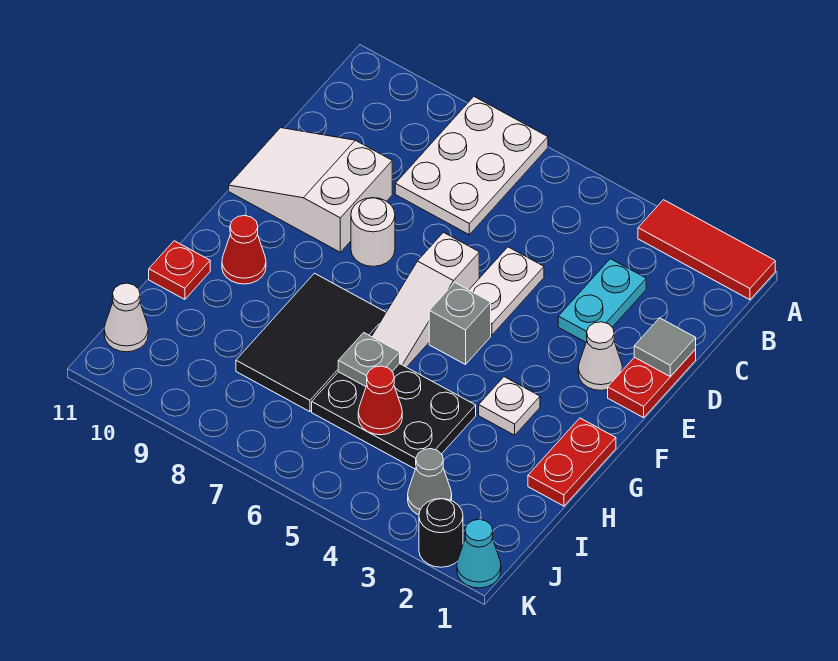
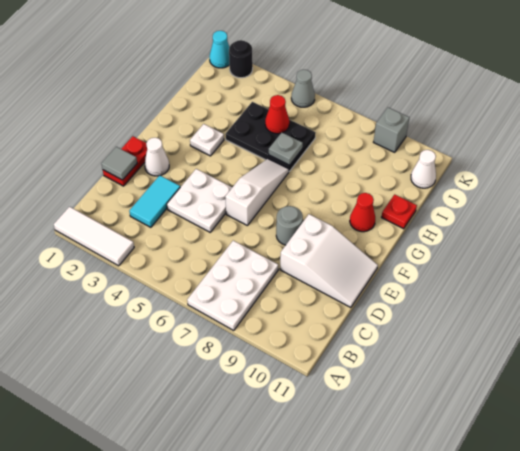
red 1x3 tile [638,200,775,300] -> white 1x3 tile [54,207,134,266]
cyan 1x2 plate [558,259,646,342] -> cyan 1x2 tile [129,175,180,227]
white 1x2 plate [469,247,544,335] -> white 2x2 plate [167,169,232,232]
white 1x1 round brick [351,198,395,266] -> grey 1x1 round brick [276,206,303,245]
grey 1x1 brick [429,283,491,365] -> grey 1x1 brick moved to [374,108,409,152]
red 1x2 plate [528,418,616,506] -> none
black 2x3 tile [236,273,386,412] -> none
grey 1x1 cone [408,449,452,515] -> grey 1x1 cone moved to [291,70,315,107]

